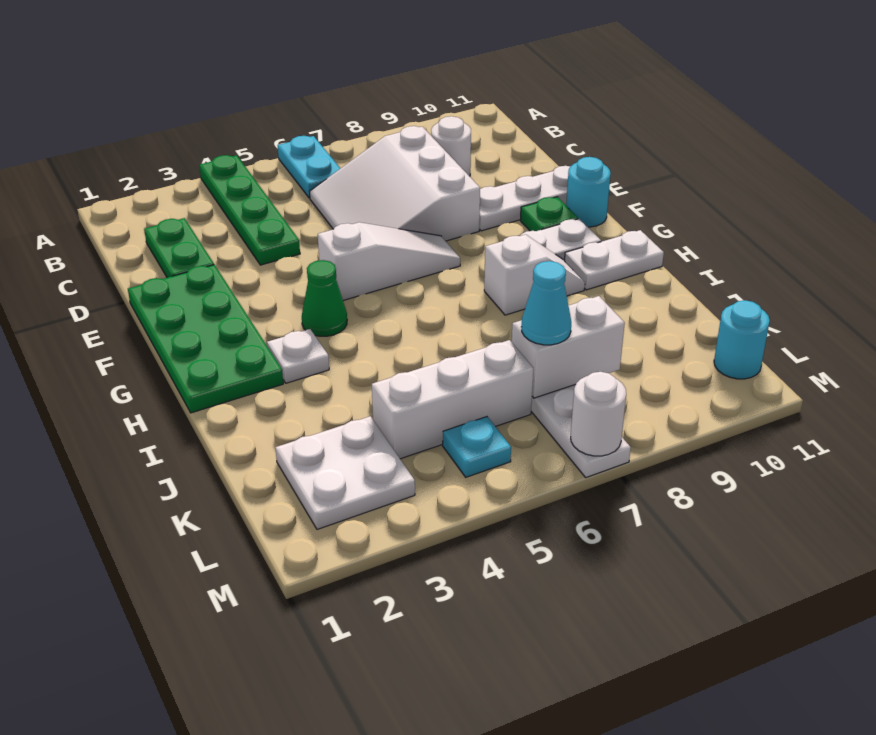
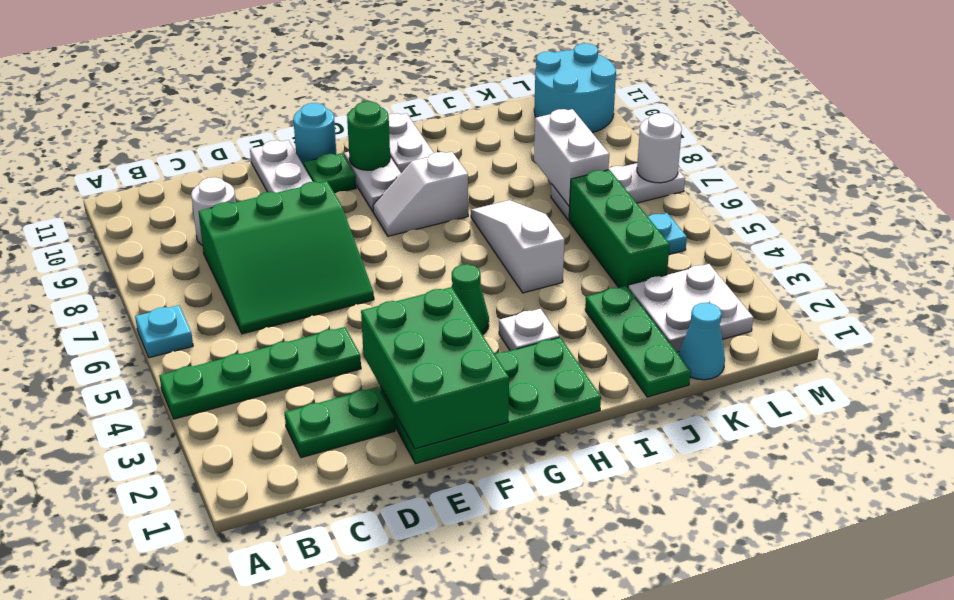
cyan 1x2 plate [278,136,341,198] -> cyan 1x1 plate [135,305,193,358]
white 3x3 slope [310,126,480,241] -> green 3x3 slope [198,181,374,334]
none -> green 2x3 brick [361,287,509,449]
white 1x3 slope [318,222,460,300] -> white 1x3 slope moved to [471,200,564,293]
none -> green 1x1 round brick [347,101,390,170]
white 1x2 slope [484,234,585,315] -> white 1x2 slope turned to [373,152,468,236]
none -> green 1x3 plate [585,286,691,397]
white 1x3 brick [372,340,533,459] -> green 1x3 brick [569,170,670,288]
cyan 1x1 cone [522,261,571,345] -> cyan 1x1 cone moved to [679,303,725,380]
cyan 1x1 round brick [714,300,770,379] -> cyan 2x2 round brick [534,43,616,133]

